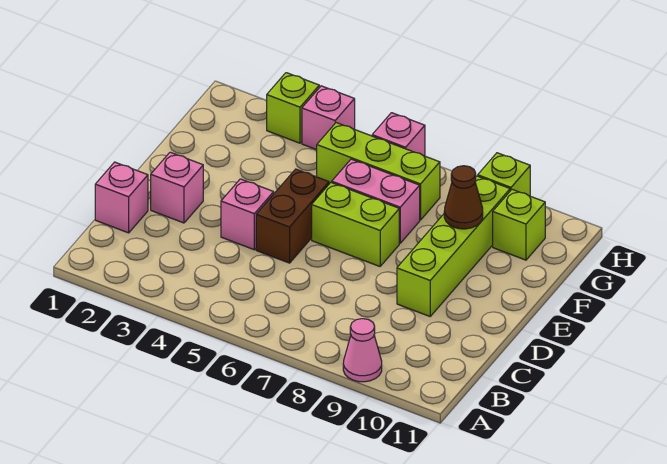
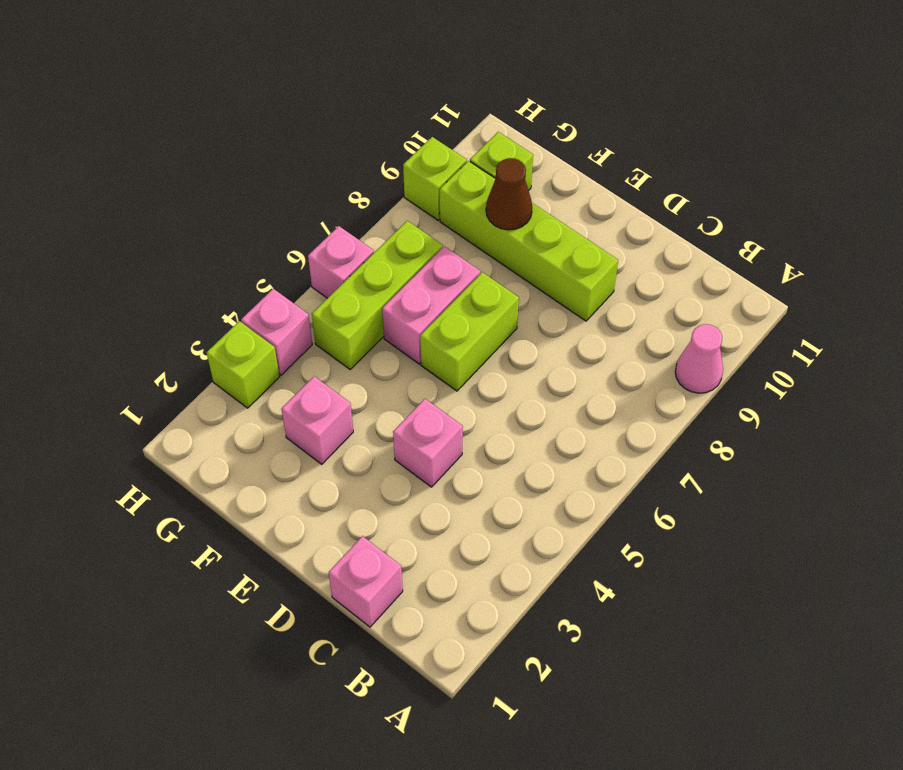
pink 1x1 brick [151,152,203,223] -> pink 1x1 brick moved to [281,376,353,464]
brown 1x2 brick [256,169,329,263] -> none

